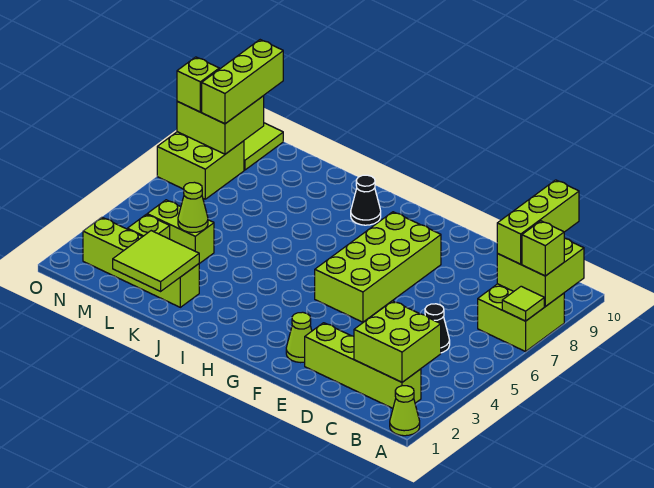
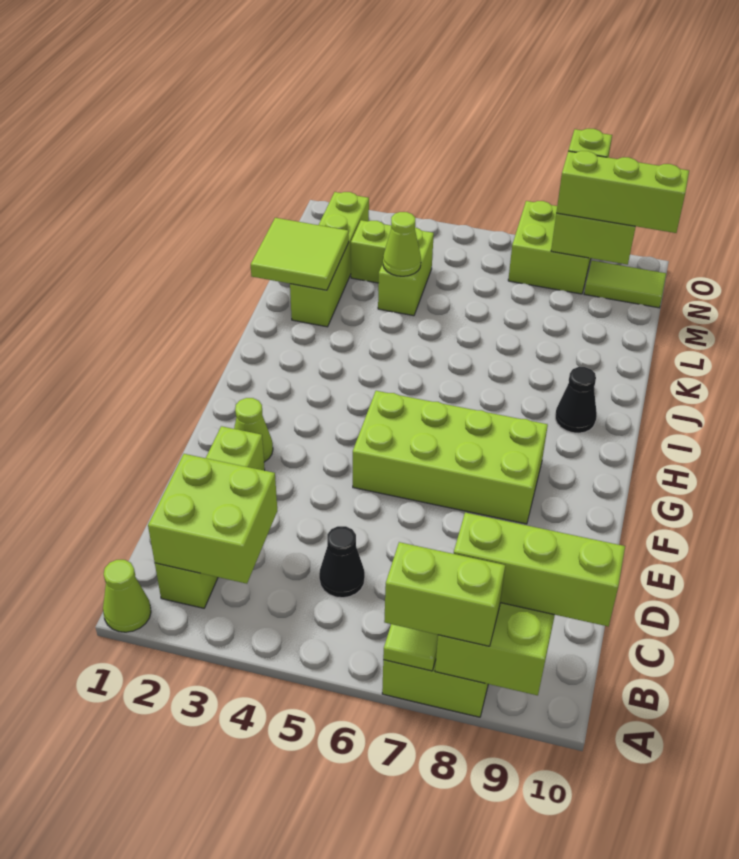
lime 1x1 brick [522,221,564,276] -> lime 1x2 brick [384,542,505,646]

